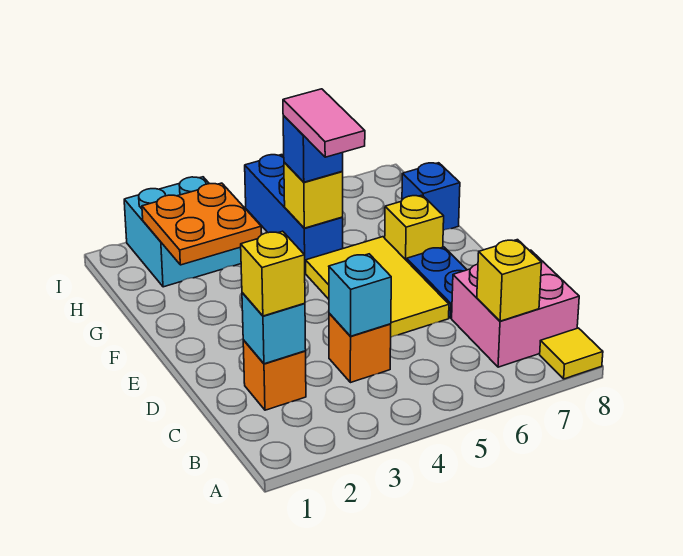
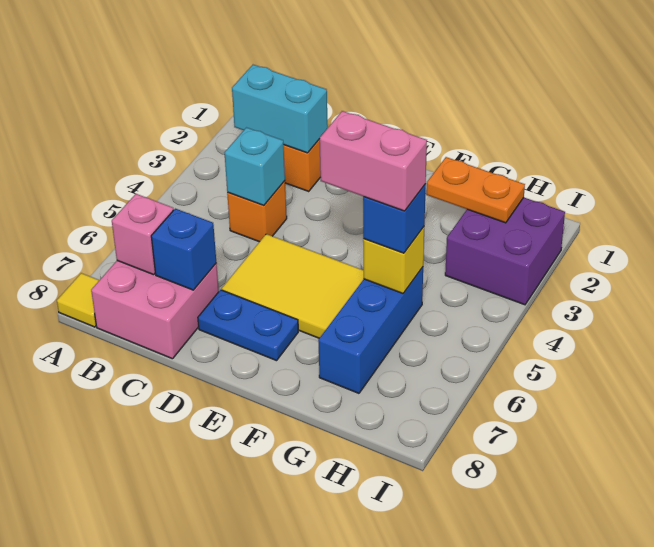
yellow 1x1 brick [477,240,542,321] -> pink 1x1 brick [112,194,174,275]
cyan 1x1 brick [242,293,306,364] -> cyan 1x2 brick [232,65,328,153]
yellow 1x1 brick [241,231,305,316] -> none
pink 1x2 tile [283,89,365,157] -> pink 1x2 brick [320,111,427,211]
yellow 1x1 brick [385,195,444,261] -> none
orange 2x2 plate [142,183,261,265] -> orange 1x2 plate [427,157,525,223]
blue 1x3 brick [245,155,343,273] -> blue 1x3 brick turned to [318,267,423,393]
blue 1x1 brick [402,163,460,230] -> blue 1x1 brick moved to [151,209,216,290]
cyan 2x2 brick [124,177,241,287] -> purple 2x2 brick [445,198,565,305]

